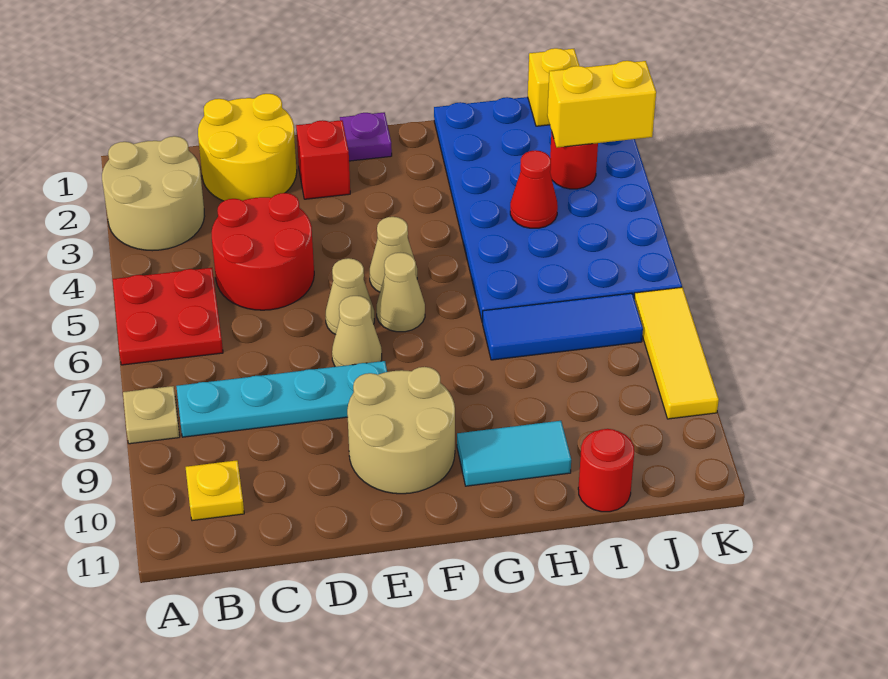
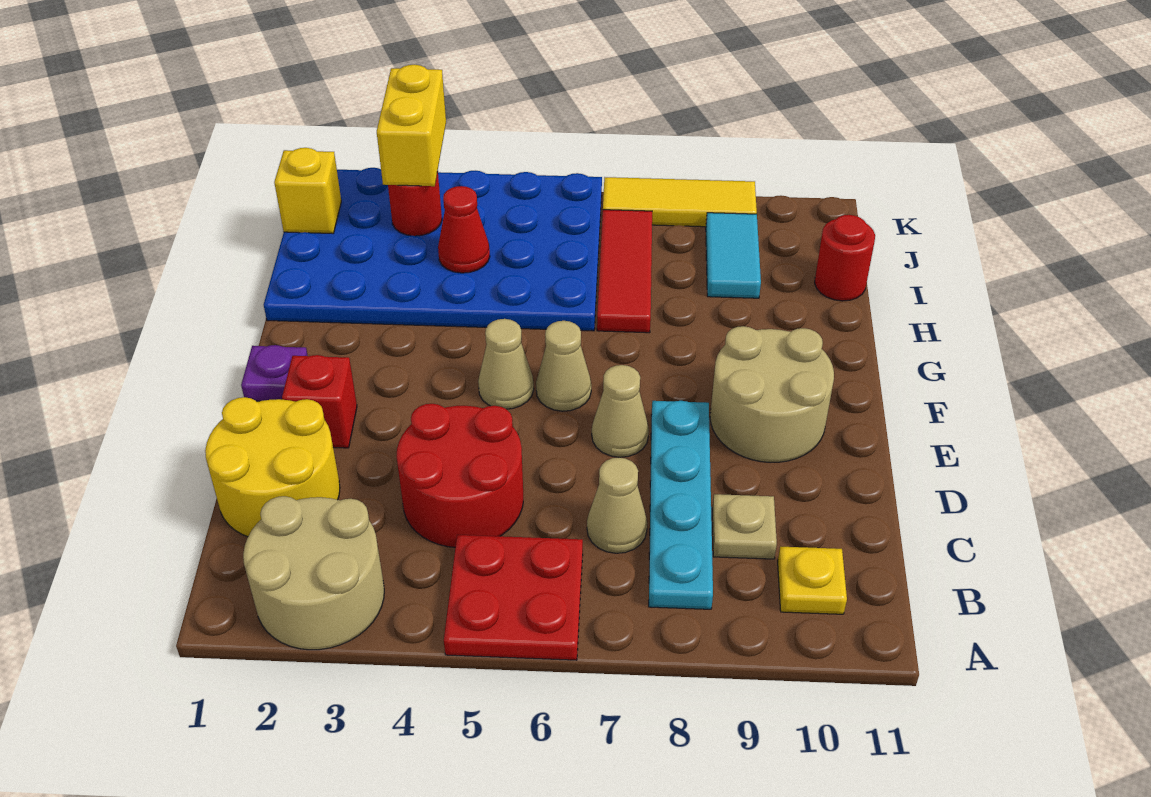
tan 1x1 plate [123,386,180,444] -> tan 1x1 plate moved to [712,494,777,559]
tan 1x1 cone [326,258,374,335] -> tan 1x1 cone moved to [587,457,647,553]
cyan 1x2 tile [457,421,571,486] -> cyan 1x2 tile moved to [706,213,761,298]
blue 1x3 tile [483,293,643,360] -> red 1x3 tile [597,210,652,333]

